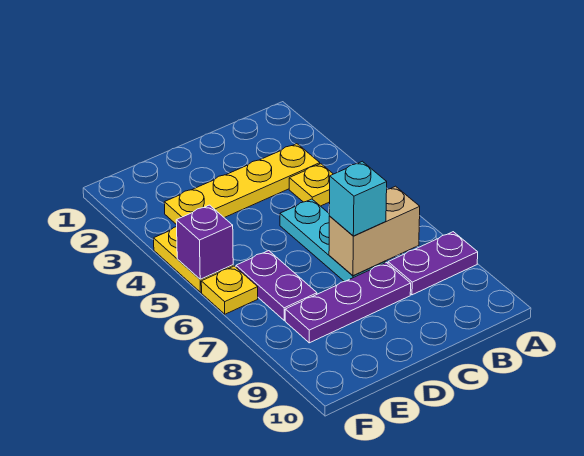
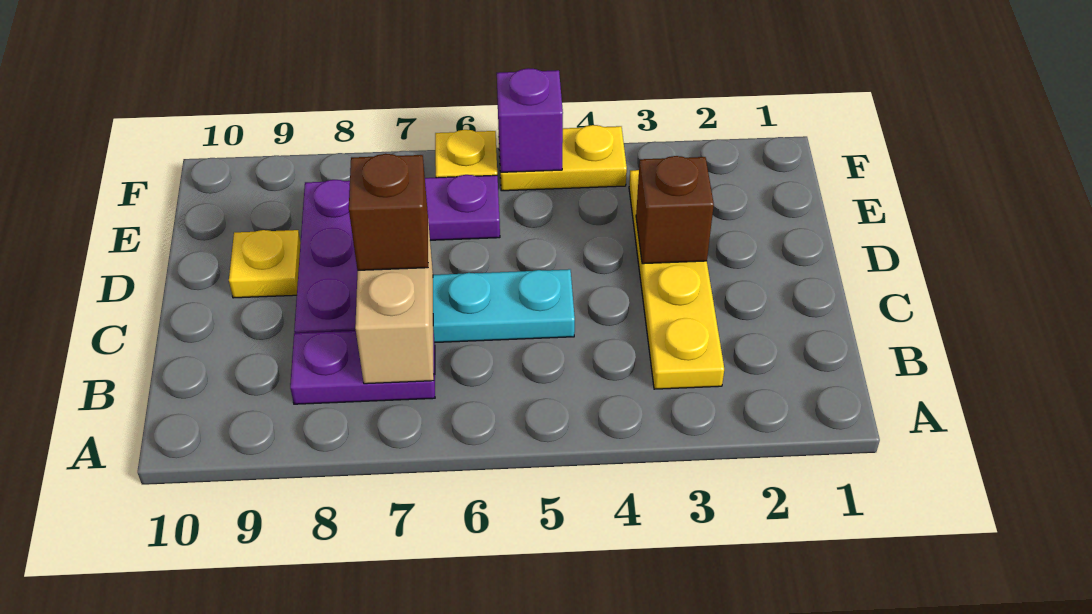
purple 1x2 plate [388,232,478,295] -> purple 1x2 plate turned to [290,330,435,404]
yellow 1x1 plate [289,164,333,206] -> yellow 1x1 plate moved to [229,230,301,298]
cyan 1x1 brick [329,161,387,236] -> brown 1x1 brick [349,154,428,270]
none -> brown 1x1 brick [636,156,714,264]

